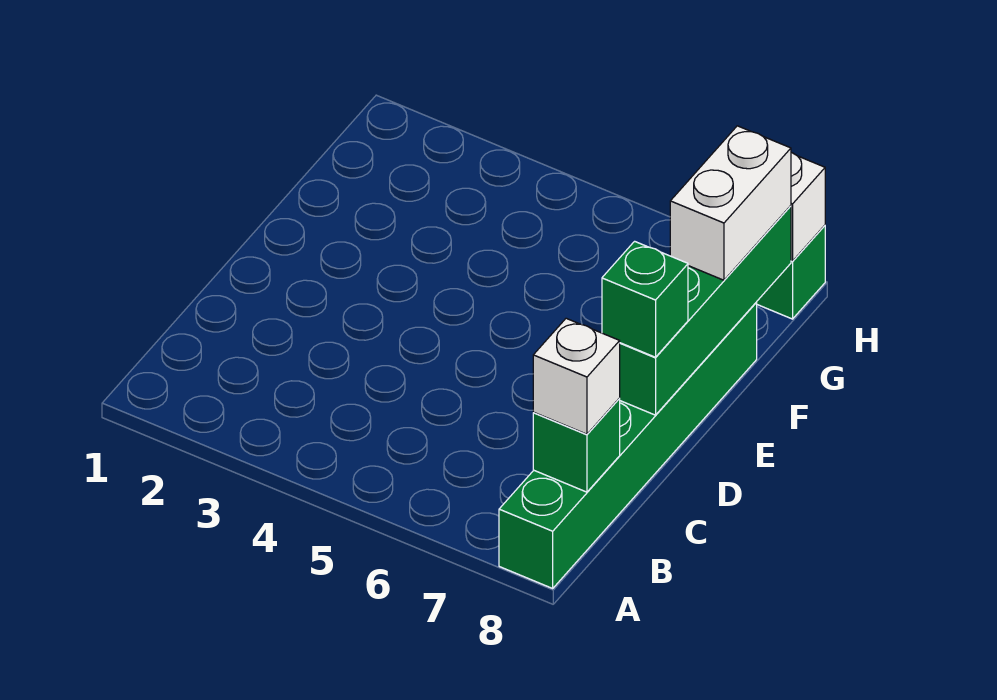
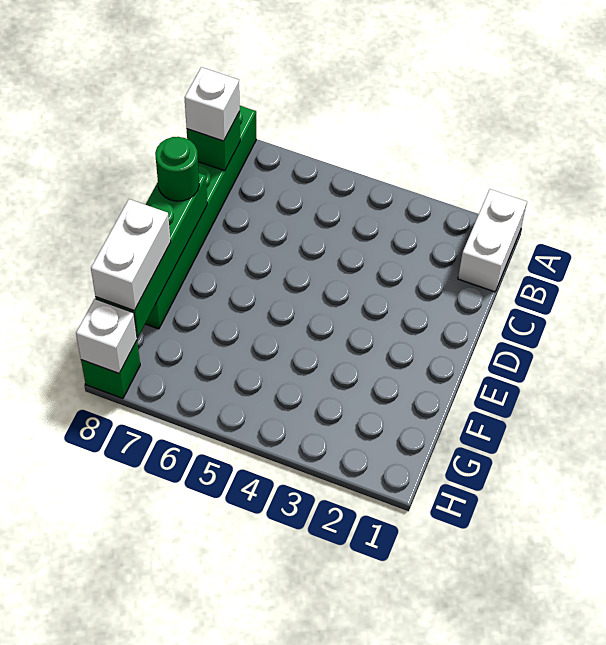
none -> white 1x2 brick [458,189,527,292]
green 1x1 brick [602,241,688,357] -> green 1x1 round brick [155,137,199,201]

